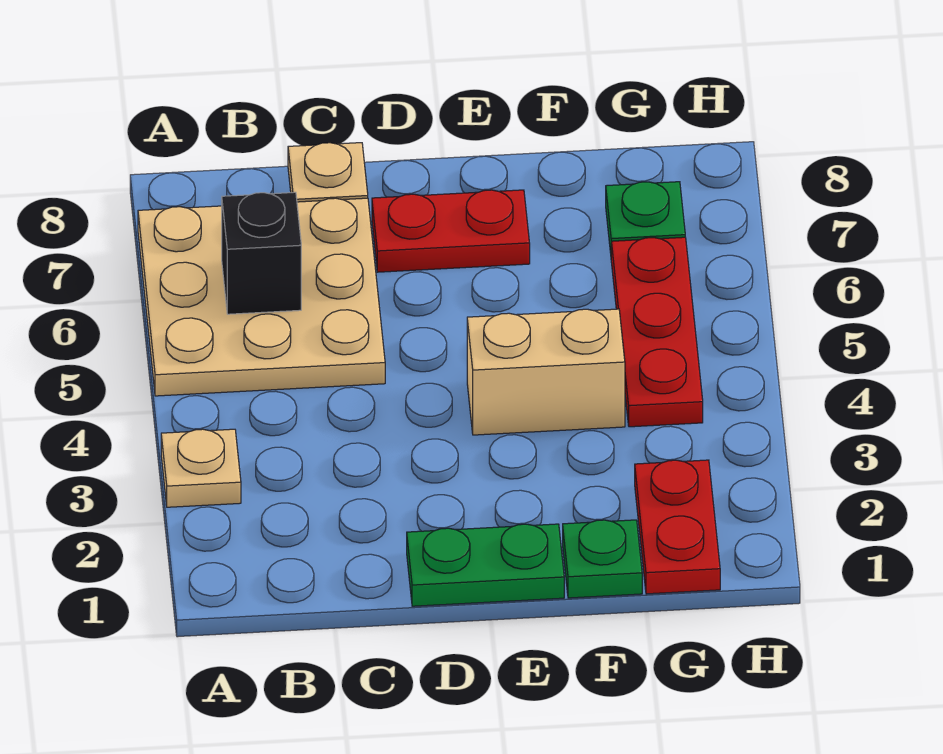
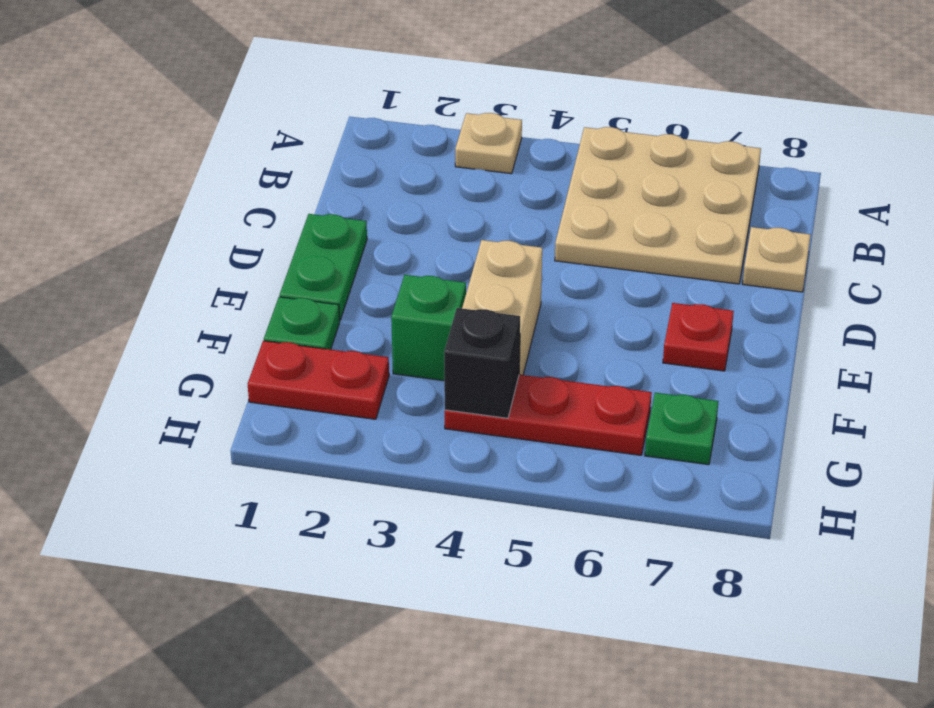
black 1x1 brick [222,192,301,314] -> black 1x1 brick moved to [444,308,520,418]
red 1x2 plate [372,190,530,272] -> red 1x1 plate [663,303,734,371]
none -> green 1x1 brick [391,275,466,381]

